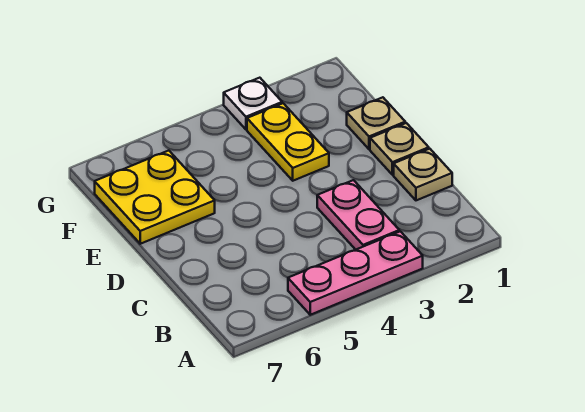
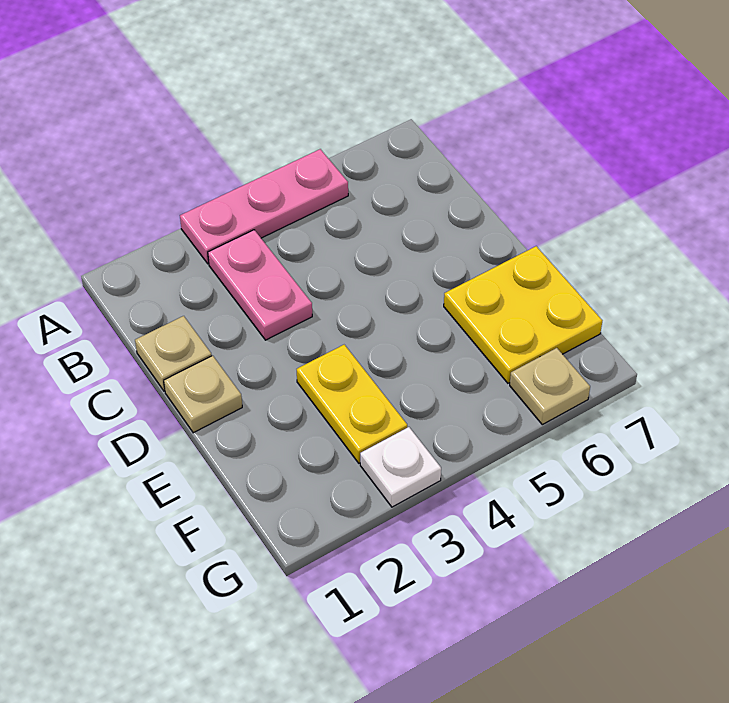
tan 1x1 plate [347,97,405,149] -> tan 1x1 plate moved to [510,348,590,425]

